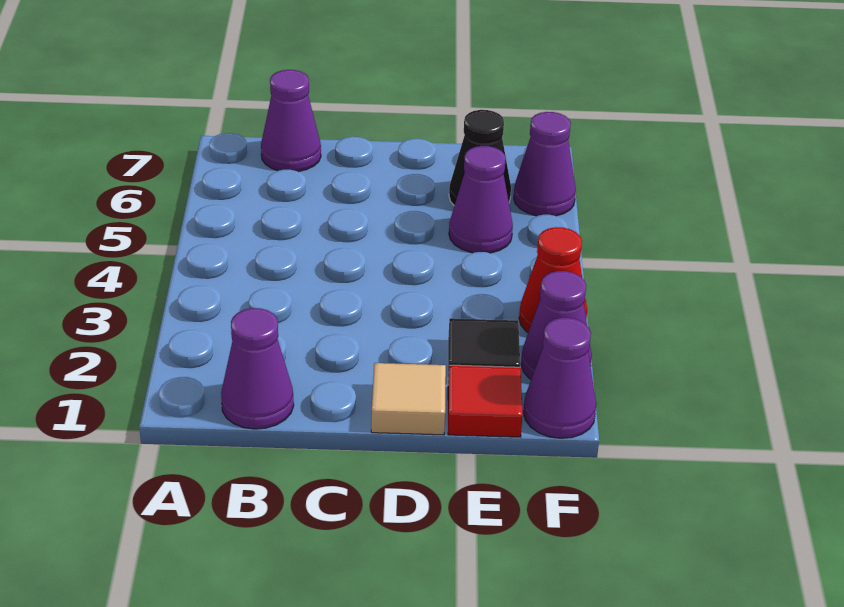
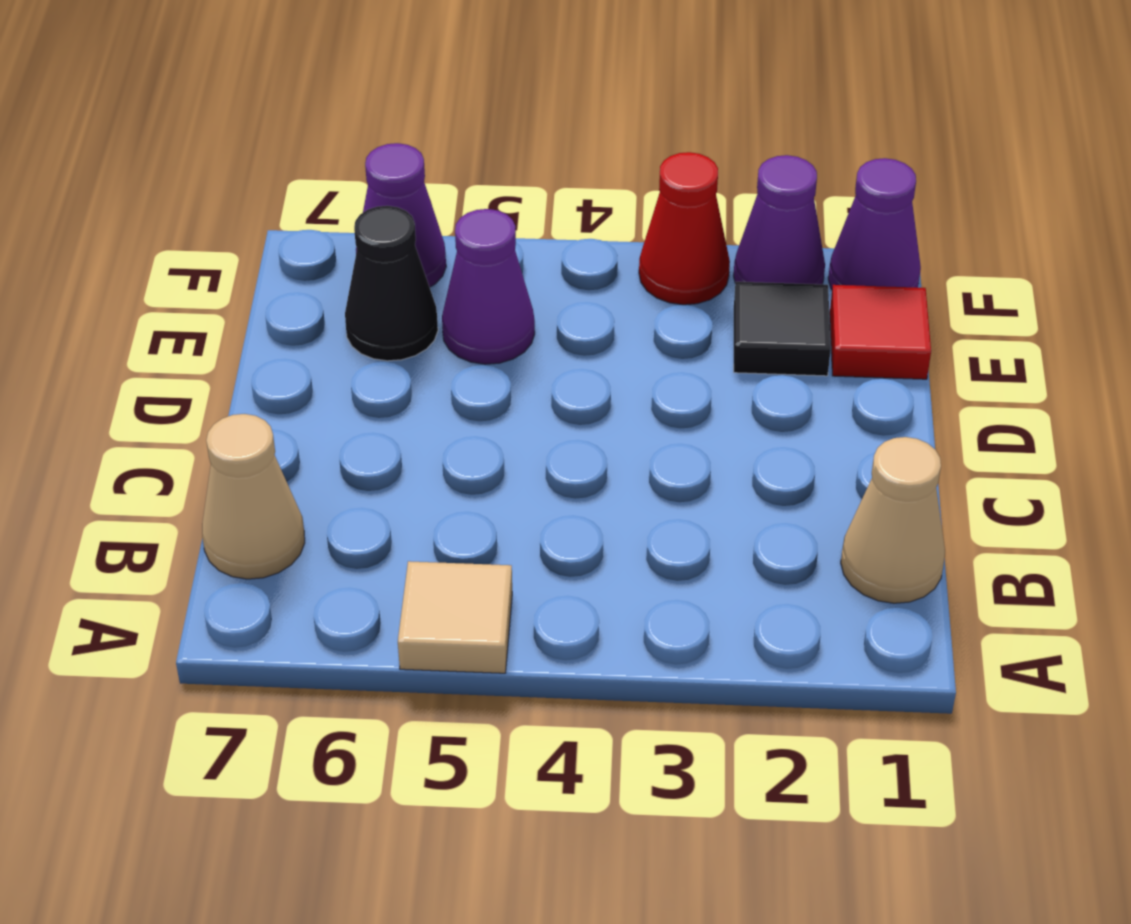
purple 1x1 cone [221,308,294,429] -> tan 1x1 cone [841,437,945,603]
purple 1x1 cone [261,70,321,172] -> tan 1x1 cone [202,414,305,579]
tan 1x1 tile [371,363,446,435] -> tan 1x1 tile moved to [398,561,512,673]

